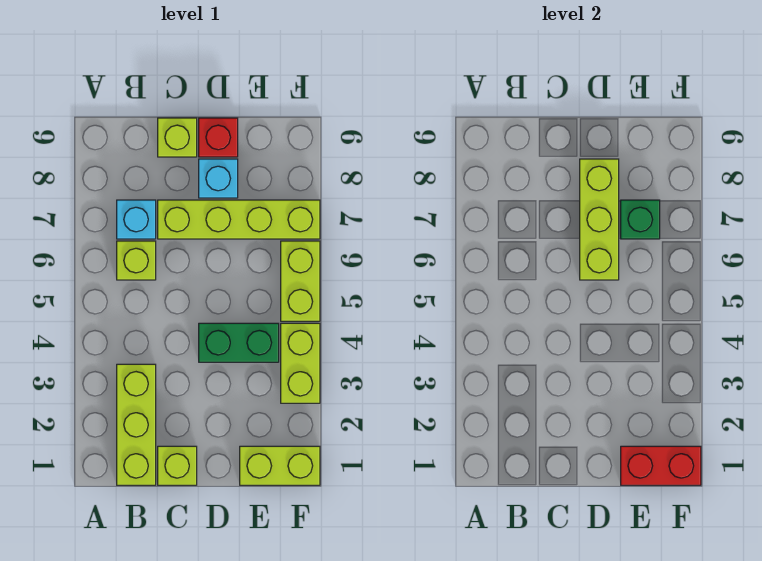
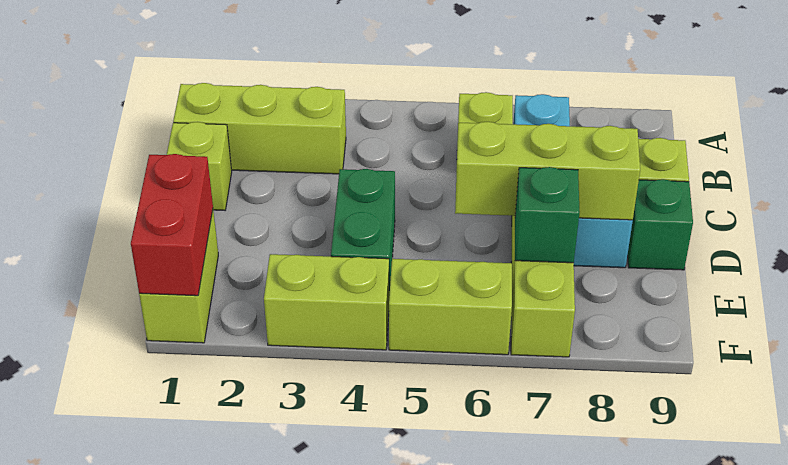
red 1x1 brick [199,118,238,157] -> green 1x1 brick [628,179,693,270]

